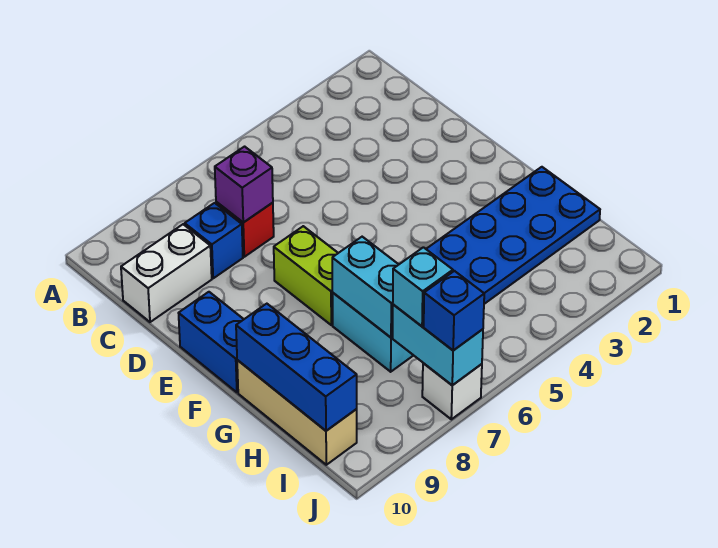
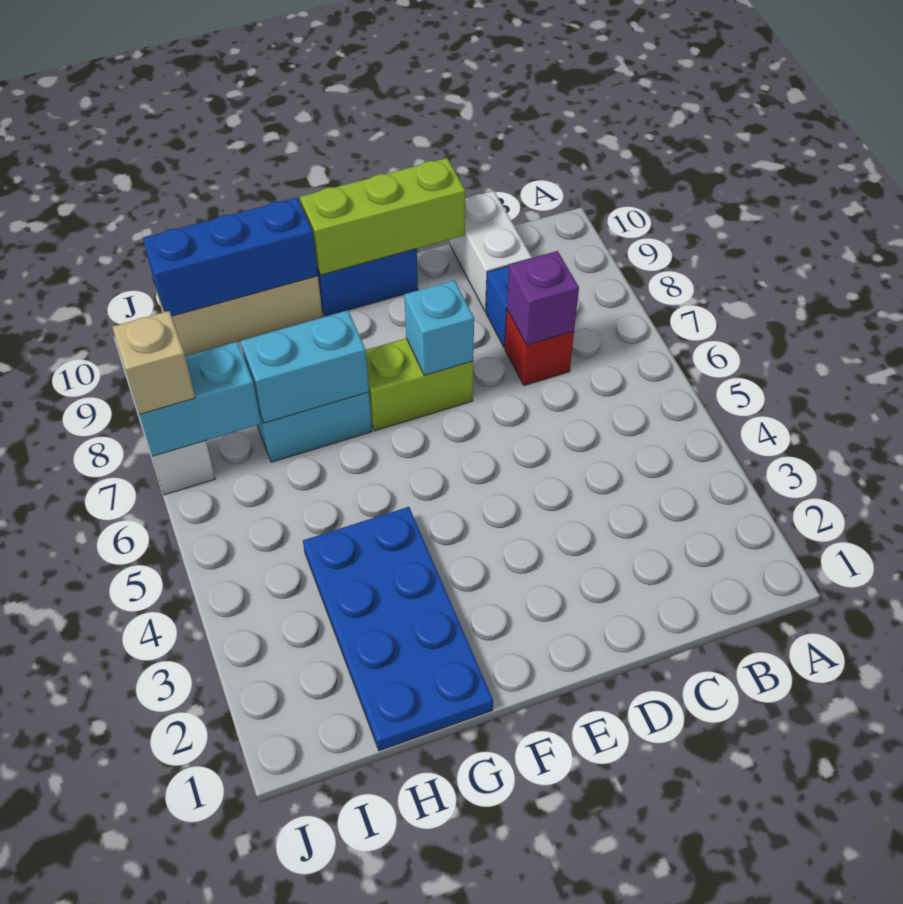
none -> lime 1x3 brick [300,158,465,275]
cyan 1x1 brick [393,247,453,326] -> cyan 1x1 brick moved to [404,280,474,375]
blue 1x1 brick [424,271,484,350] -> tan 1x1 brick [113,311,195,414]

